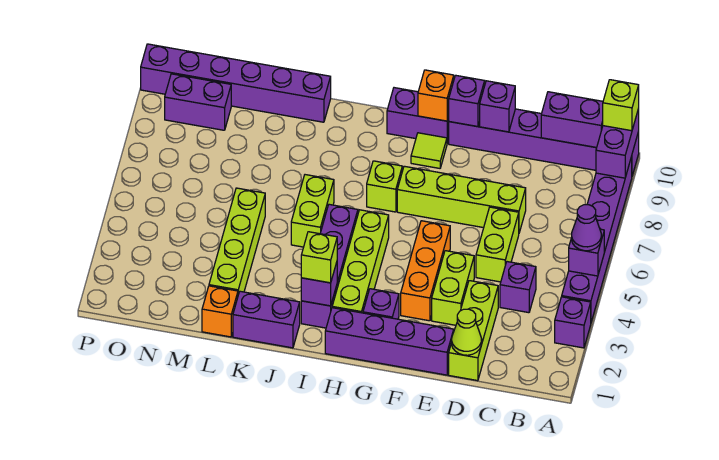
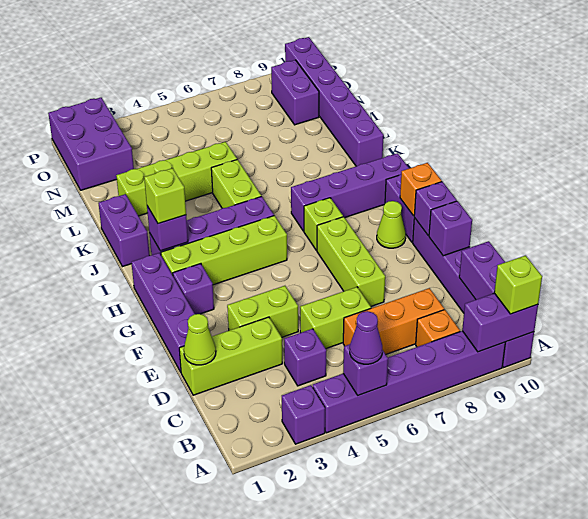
lime 1x4 brick [397,166,526,233] -> lime 1x3 brick [317,217,385,306]
orange 1x3 brick [401,221,450,321] -> orange 1x3 brick moved to [343,288,444,354]
lime 1x1 tile [411,133,447,168] -> lime 1x1 cone [377,201,406,248]
none -> purple 1x4 brick [291,153,409,231]
lime 1x2 brick [291,175,334,247] -> lime 1x2 brick turned to [211,160,261,208]
orange 1x1 brick [202,286,238,337] -> orange 1x1 brick moved to [416,310,460,347]
none -> purple 2x3 brick [48,98,134,190]

